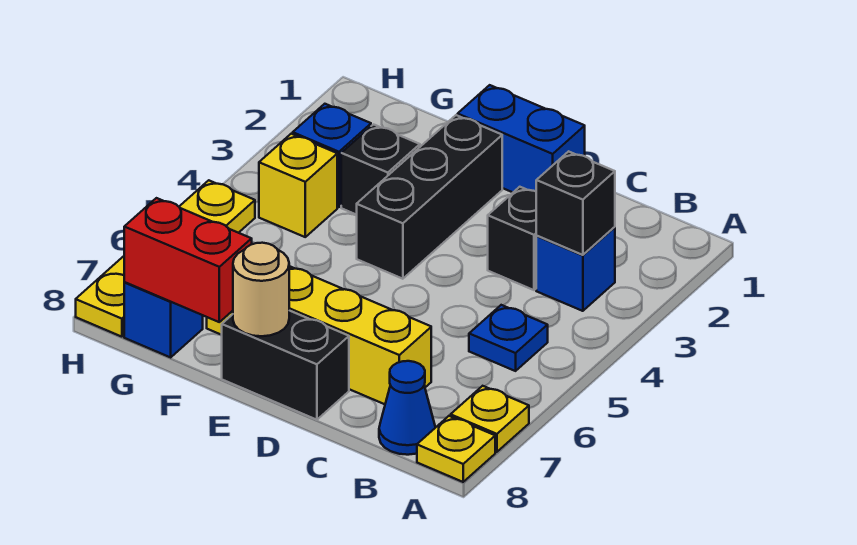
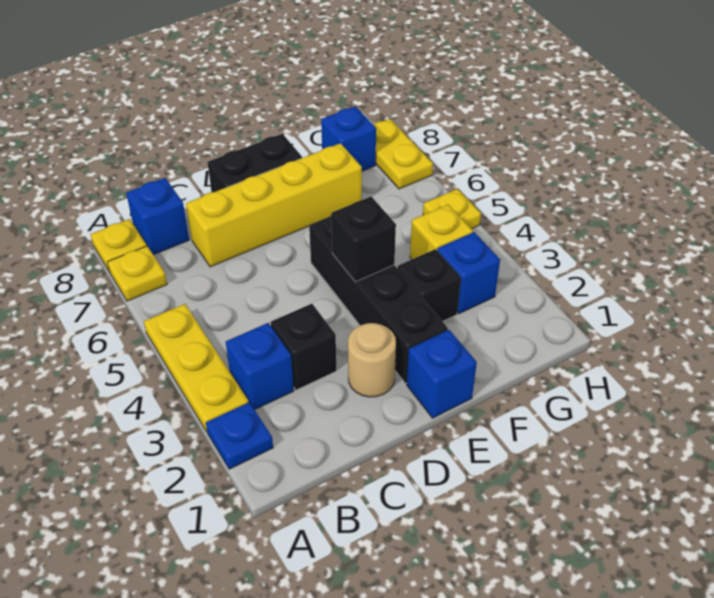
none -> yellow 1x3 plate [144,304,249,432]
black 1x1 brick [536,151,615,255] -> black 1x1 brick moved to [331,197,396,282]
blue 1x1 plate [469,305,548,371] -> blue 1x1 plate moved to [206,402,273,469]
blue 1x1 cone [379,361,436,455] -> blue 1x1 brick [126,178,189,255]
blue 1x2 brick [458,85,585,192] -> blue 1x1 brick [407,330,477,418]
black 1x3 brick [357,115,502,279] -> black 1x4 brick [309,216,448,383]
tan 1x1 round brick [233,243,289,336] -> tan 1x1 round brick moved to [348,323,396,397]
red 1x2 brick [124,198,252,322] -> none

